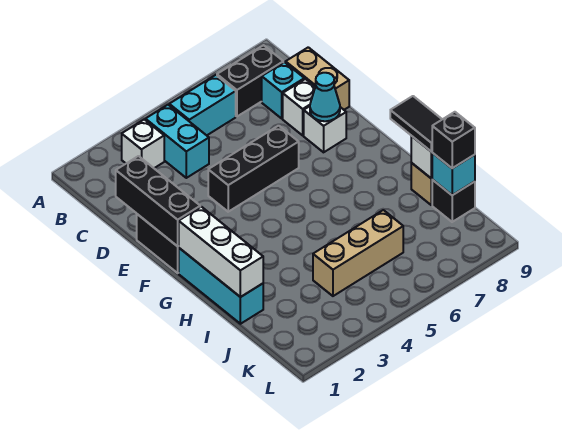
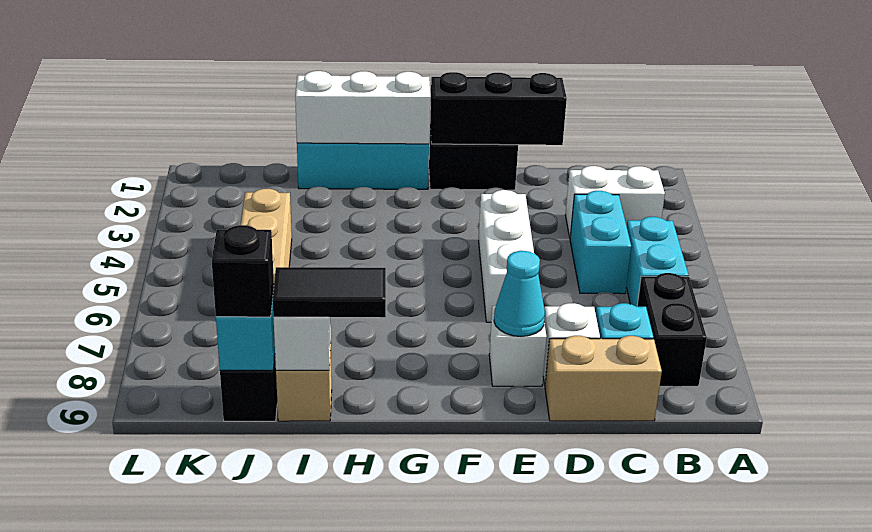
white 1x1 brick [122,119,164,168] -> white 1x2 brick [565,166,665,237]
cyan 1x2 brick [145,105,209,178] -> cyan 1x2 brick turned to [570,191,631,294]
black 1x3 brick [208,126,299,212] -> white 1x3 brick [479,190,534,322]

